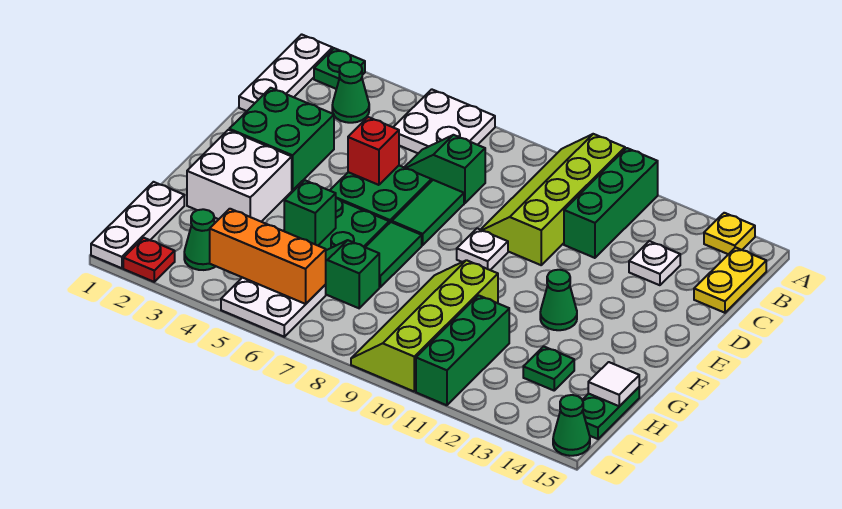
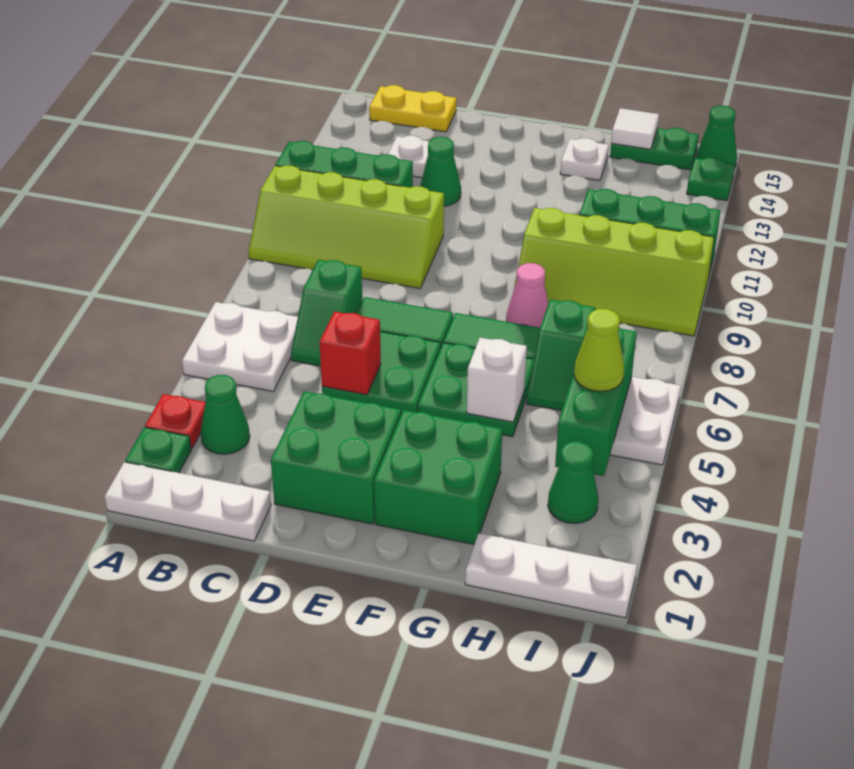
yellow 1x1 plate [704,213,755,254] -> none
white 1x1 plate [457,228,508,270] -> white 1x1 plate moved to [560,138,609,181]
white 2x2 brick [187,130,292,222] -> green 2x2 brick [374,410,502,545]
green 1x1 cone [540,270,577,330] -> green 1x1 cone moved to [420,137,461,206]
green 1x1 brick [284,180,336,245] -> white 1x1 brick [467,338,527,422]
none -> pink 1x1 cone [506,263,548,328]
green 1x1 plate [523,346,574,390] -> green 1x1 plate moved to [687,158,735,201]
orange 1x3 brick [210,209,326,304] -> green 1x3 brick [555,327,637,476]
none -> lime 1x1 cone [574,309,624,391]
red 1x1 plate [123,238,175,282] -> red 1x1 plate moved to [145,394,206,449]

